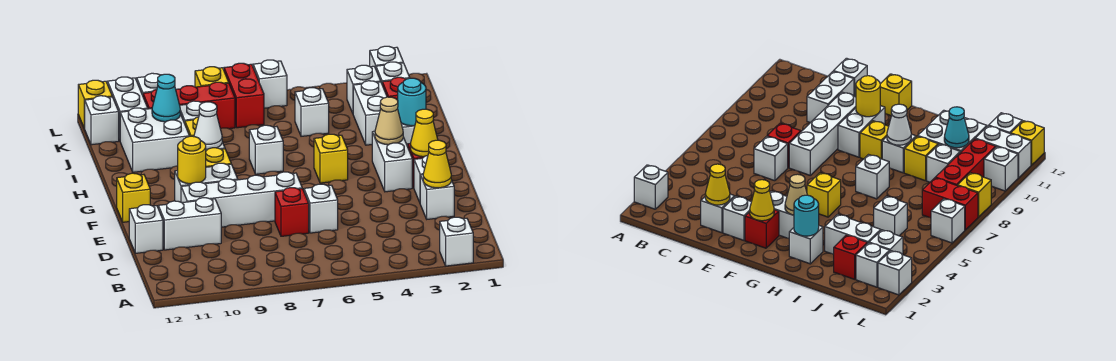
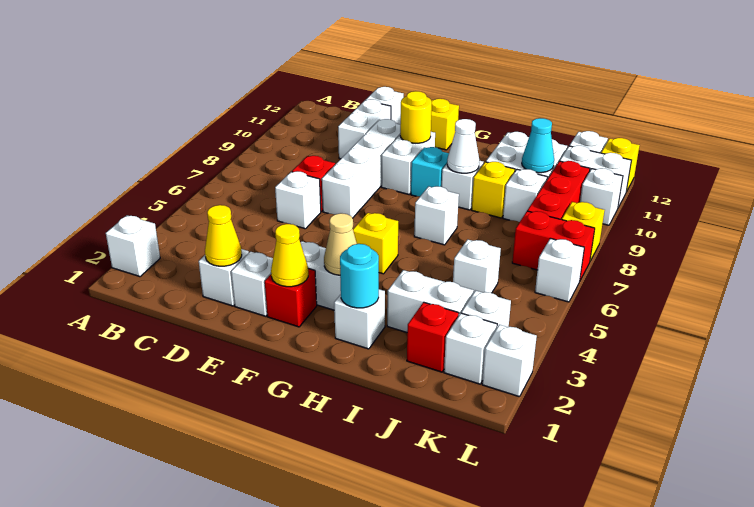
yellow 1x1 brick [206,148,231,167] -> cyan 1x1 brick [411,147,449,197]

